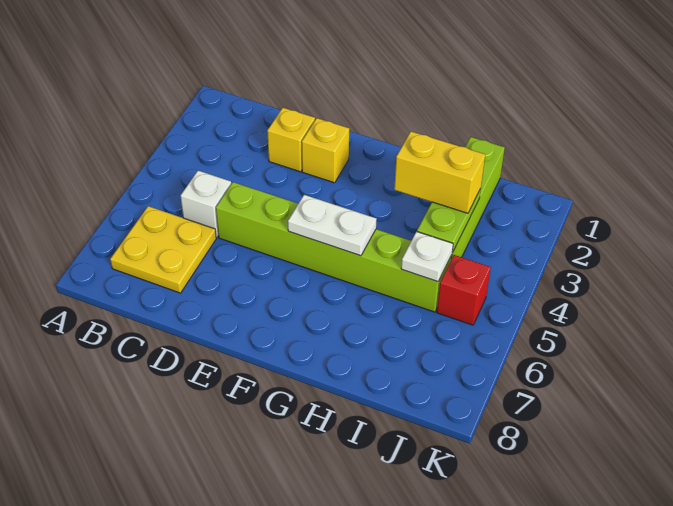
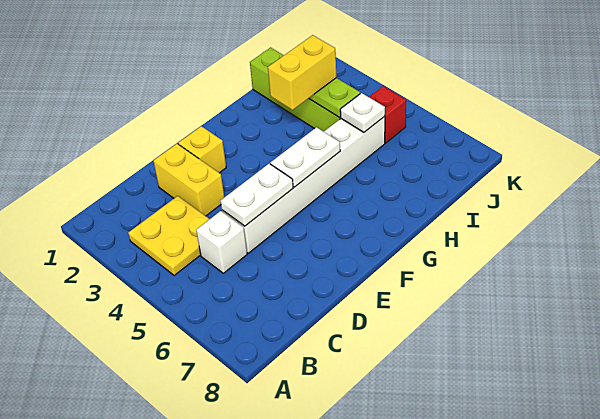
yellow 2x2 plate [110,206,216,293] -> yellow 2x2 plate moved to [128,196,209,276]
yellow 1x1 brick [267,108,315,172] -> yellow 1x2 brick [154,144,224,216]
lime 1x6 brick [216,182,452,312] -> white 1x6 brick [222,117,385,253]
none -> white 1x2 plate [221,164,293,226]

